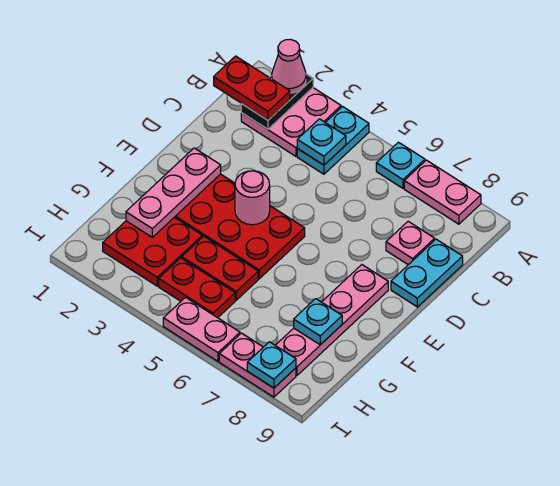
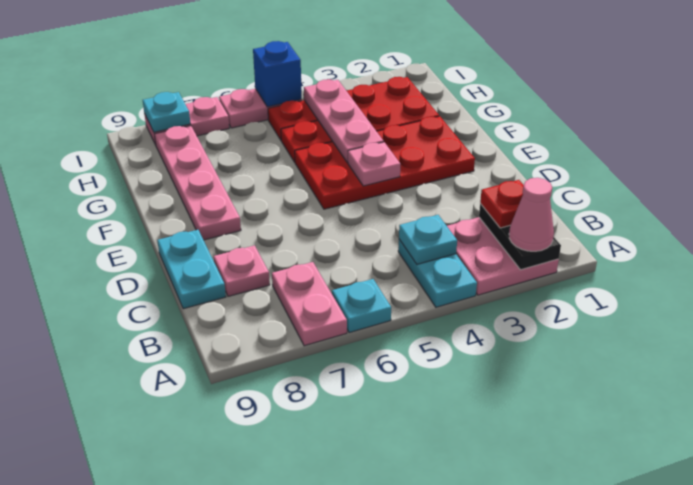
pink 1x2 plate [404,160,481,224] -> pink 1x2 plate turned to [272,262,347,346]
red 1x2 plate [214,56,290,120] -> red 1x1 plate [480,180,524,228]
pink 1x3 plate [126,148,221,237] -> pink 1x3 plate moved to [304,79,384,163]
pink 1x1 round brick [235,171,270,225] -> pink 1x1 plate [348,142,400,186]
cyan 1x1 plate [294,299,342,345] -> none
none -> blue 1x1 brick [253,41,302,107]

